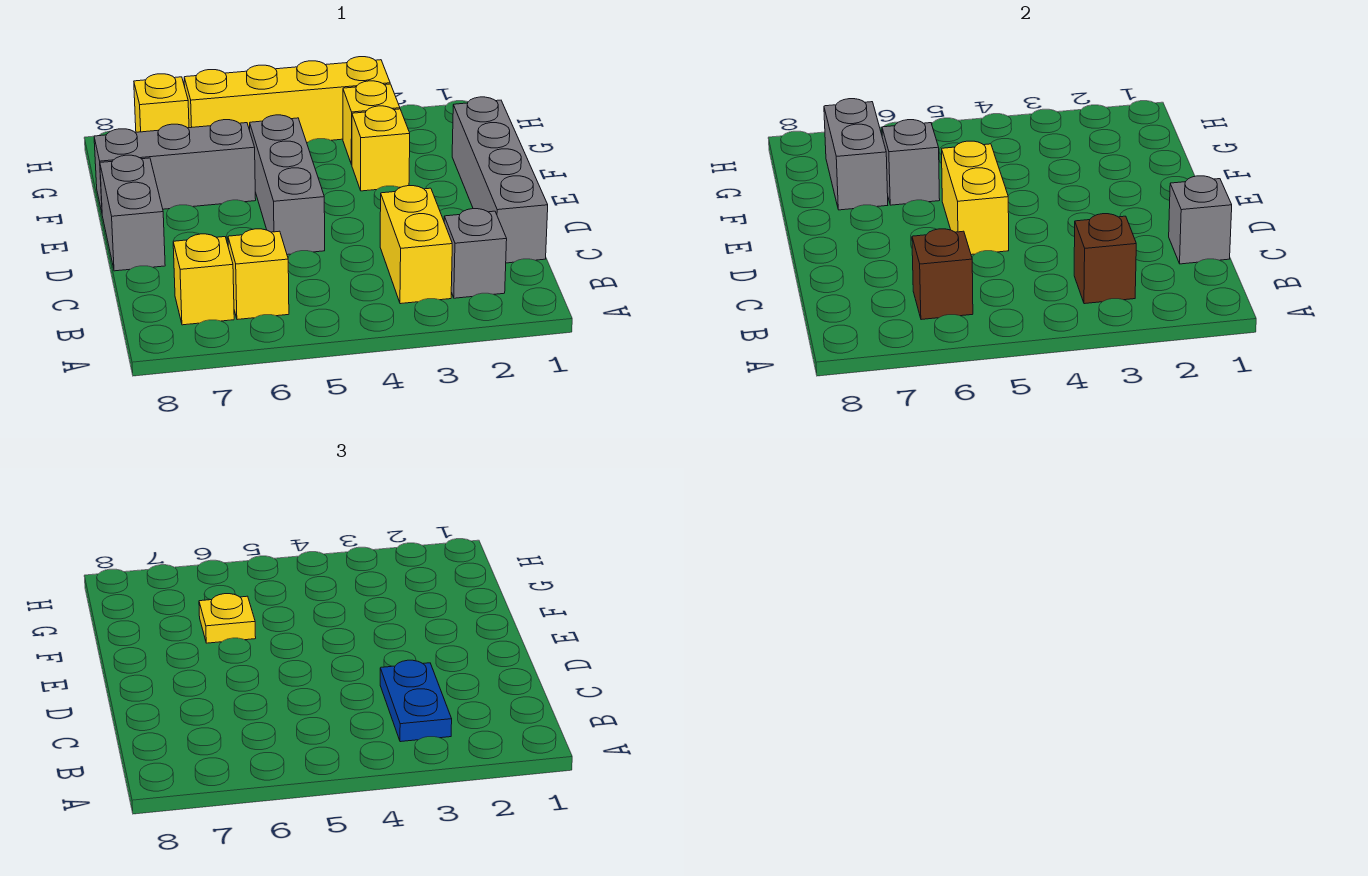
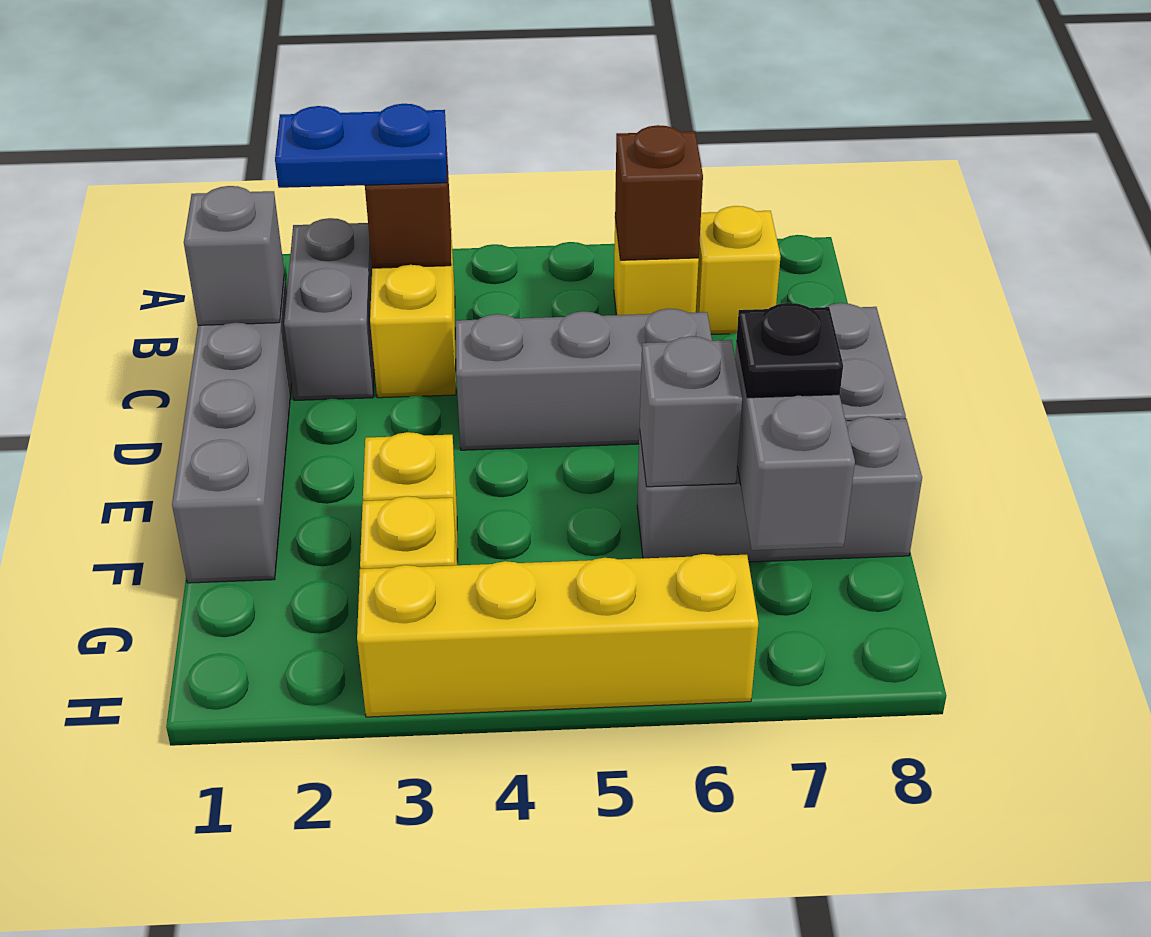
grey 1x1 brick [444,209,507,298] -> grey 1x2 brick [284,218,374,401]
blue 1x2 plate [380,660,452,742] -> blue 1x2 plate turned to [275,104,447,188]
grey 1x3 brick [250,115,325,255] -> grey 1x3 brick turned to [456,309,712,450]
yellow 1x2 brick [942,141,1009,255] -> none
yellow 1x1 plate [199,594,256,643] -> none
none -> black 1x1 plate [737,303,843,398]
yellow 1x1 brick [134,74,189,132] -> none

